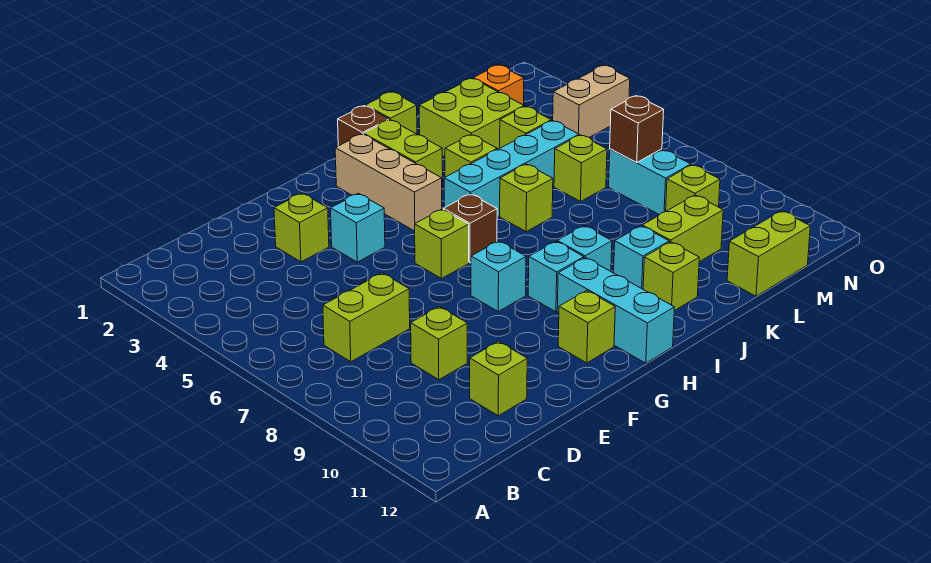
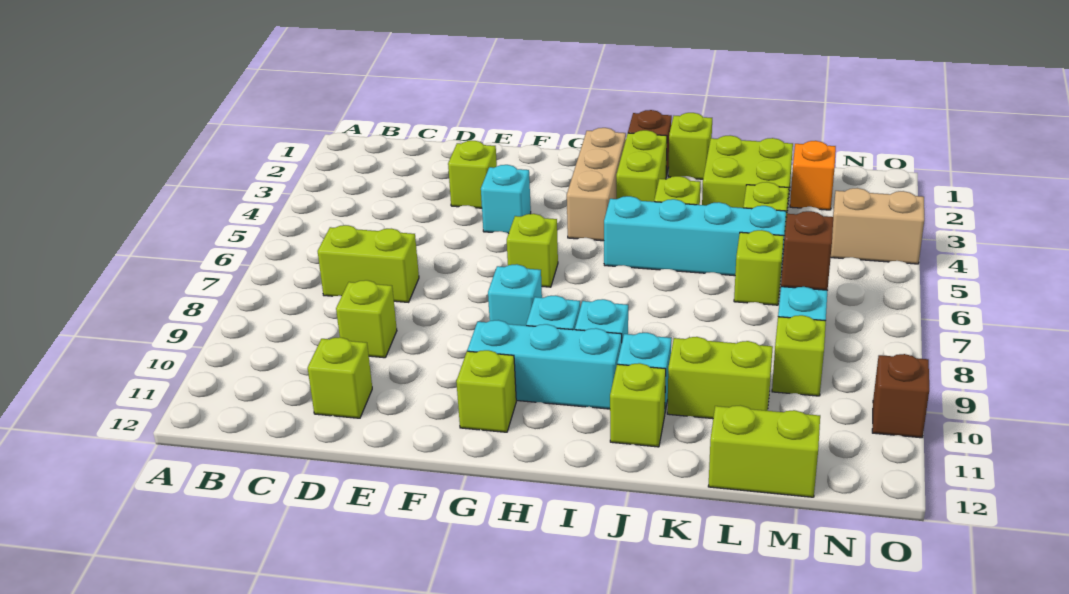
brown 1x1 brick [443,194,497,263] -> brown 1x1 brick moved to [872,354,929,438]
cyan 1x3 brick [557,258,674,363] -> cyan 1x3 brick turned to [467,320,622,409]
lime 1x1 brick [500,164,553,232] -> none

